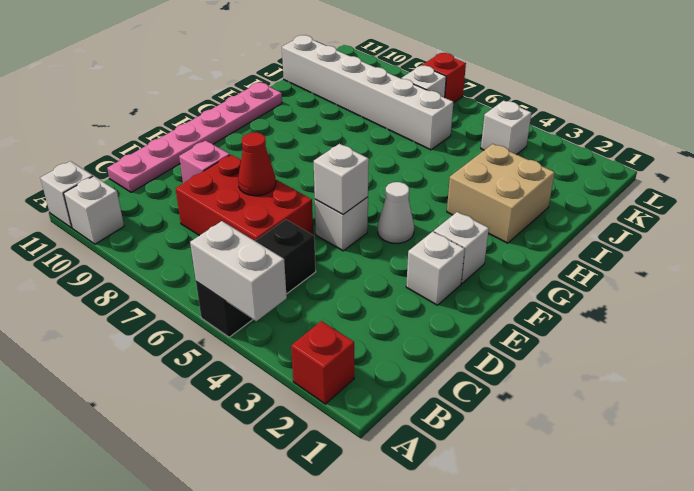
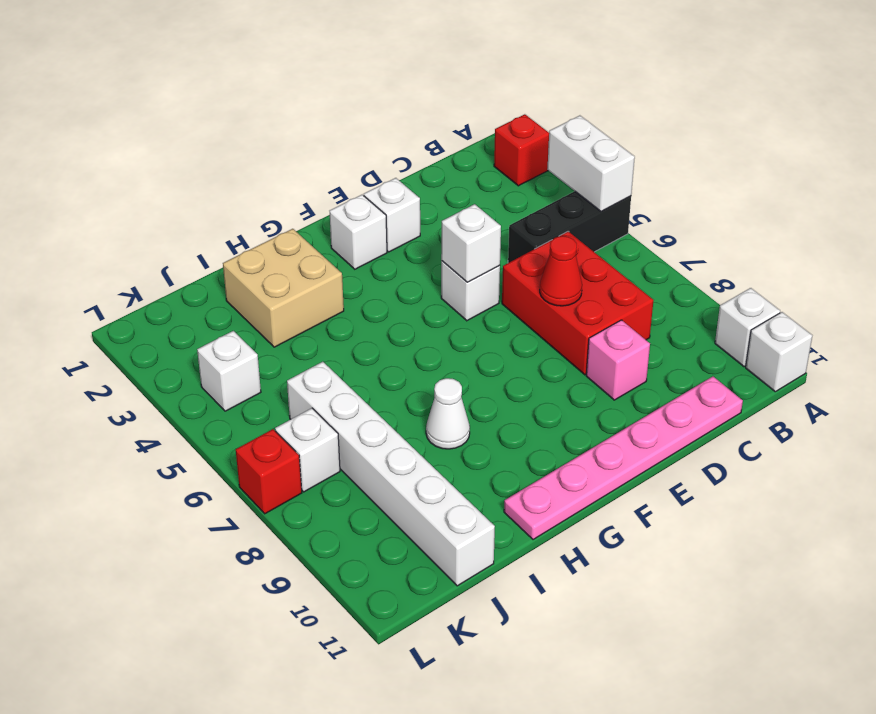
white 1x1 cone [378,182,414,243] -> white 1x1 cone moved to [426,378,470,449]

